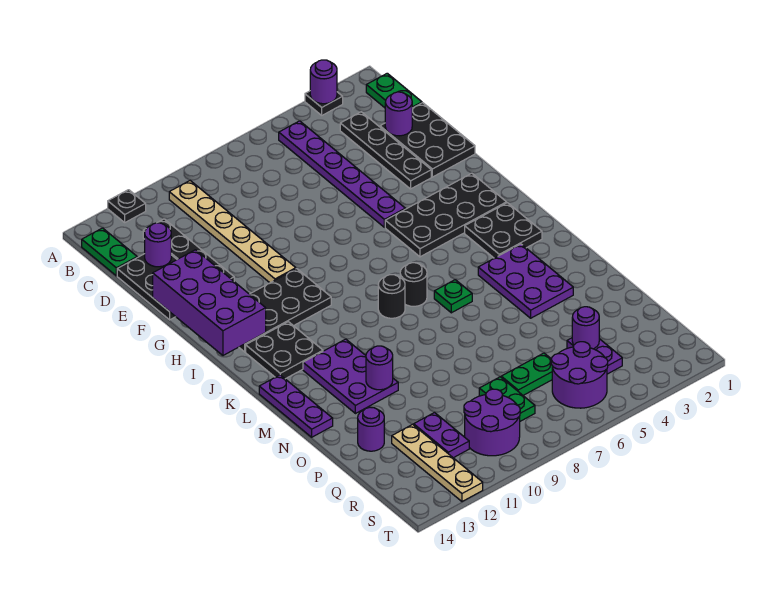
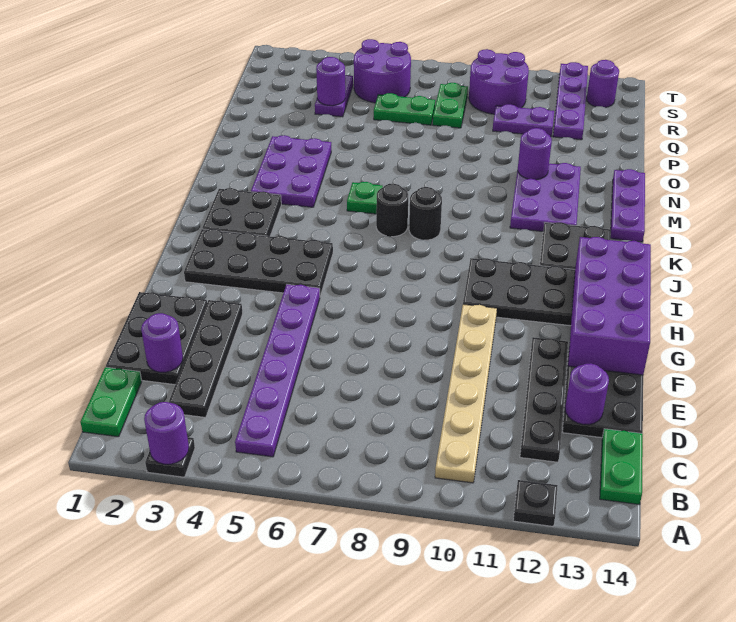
purple 1x1 round brick [358,407,384,451] -> purple 1x1 round brick moved to [587,60,619,107]
purple 1x2 plate [414,413,469,458] -> purple 1x2 plate turned to [493,104,554,137]
tan 1x4 plate [392,424,483,502] -> purple 1x4 plate [553,62,588,140]

